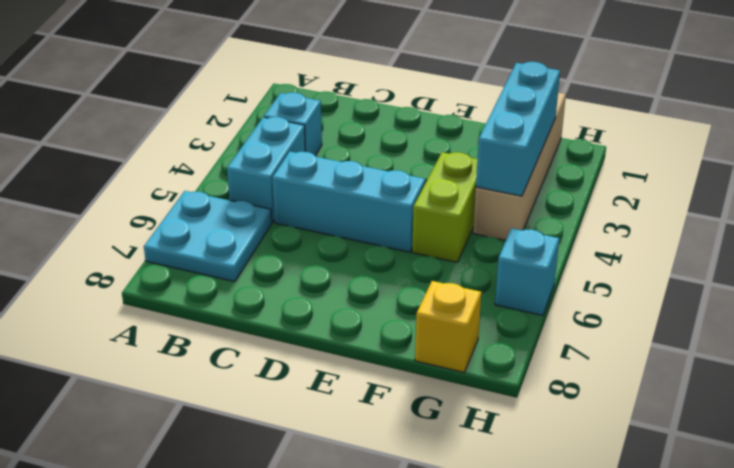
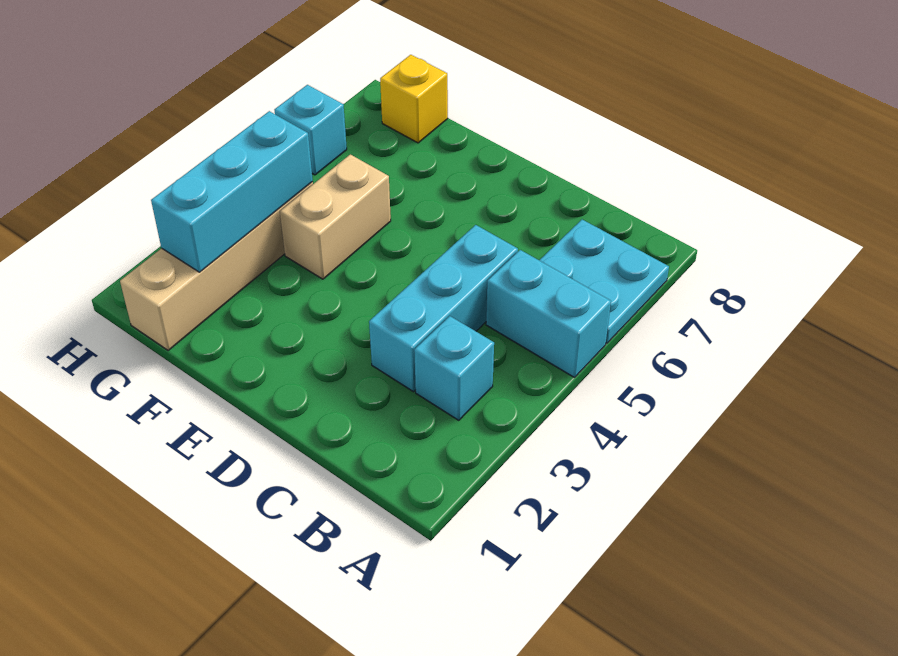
cyan 1x2 brick [227,117,305,222] -> cyan 1x2 brick turned to [486,250,611,378]
cyan 1x3 brick [272,152,425,252] -> cyan 1x3 brick turned to [369,225,518,392]
lime 1x2 brick [412,152,478,262] -> tan 1x2 brick [280,154,391,279]

